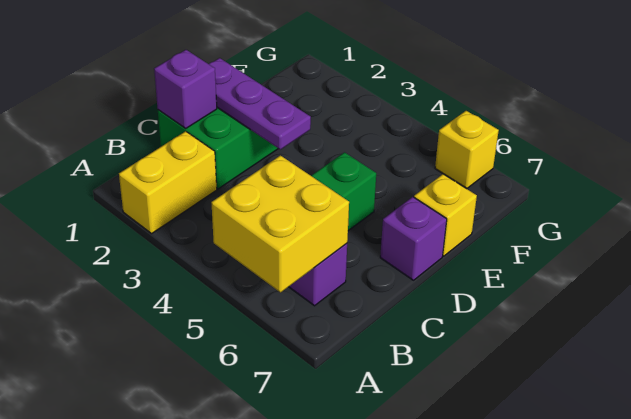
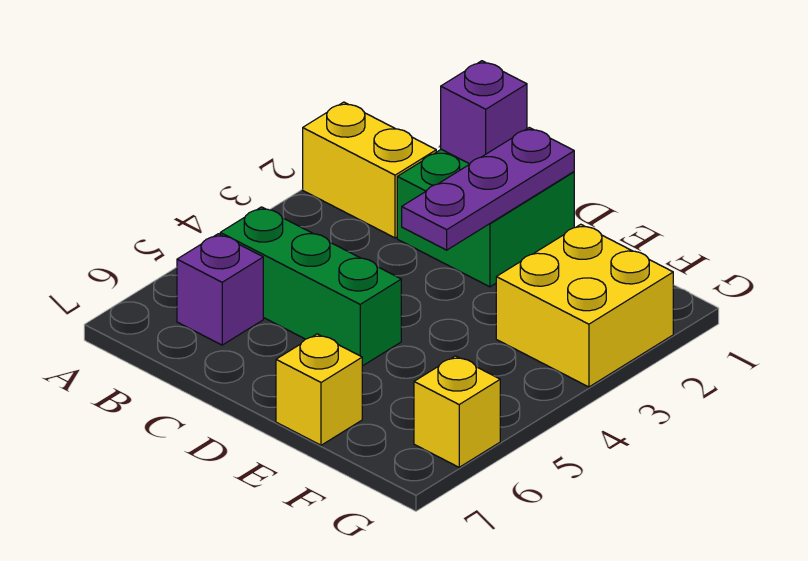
yellow 2x2 brick [211,155,349,292] -> yellow 2x2 brick moved to [496,224,673,387]
purple 1x1 brick [380,197,447,280] -> none

